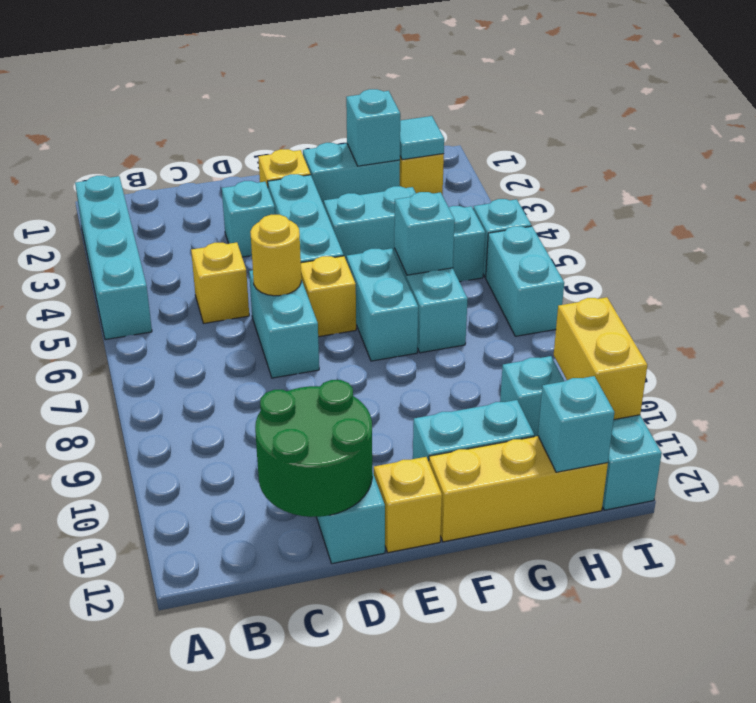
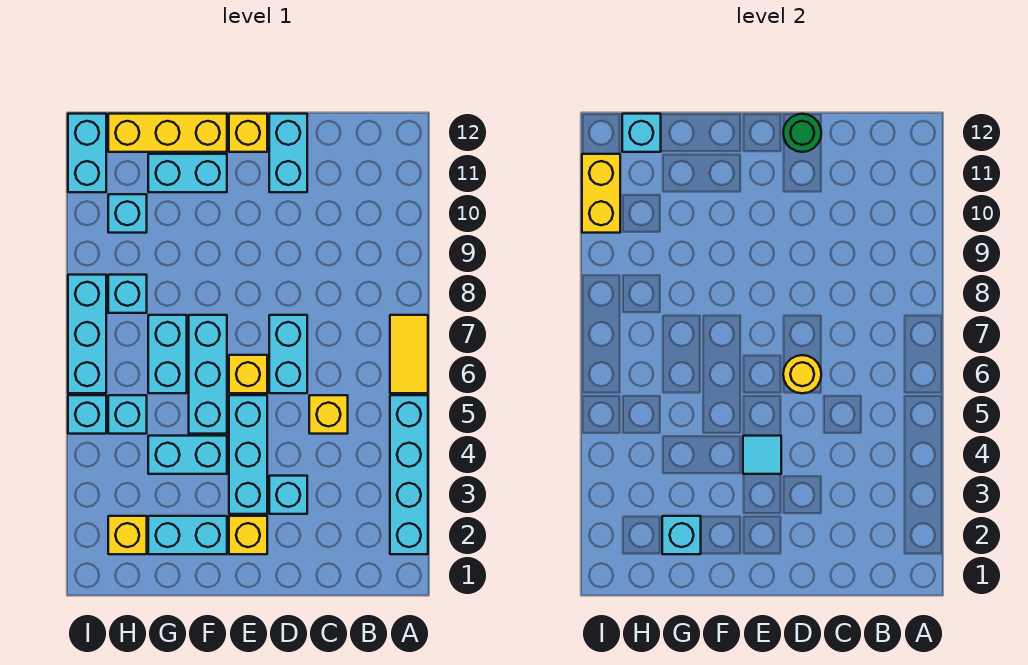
none -> yellow 1x2 tile [390,315,428,393]
green 2x2 round brick [255,380,372,517] -> green 1x1 round brick [783,114,821,152]
cyan 1x2 brick [347,248,418,361] -> cyan 1x3 brick [189,315,227,434]
cyan 1x1 brick [394,192,455,275] -> cyan 1x1 brick moved to [108,275,147,313]
cyan 1x1 tile [400,116,444,160] -> cyan 1x1 tile moved to [743,436,781,474]
cyan 1x2 brick [486,226,564,336] -> cyan 1x3 brick [68,275,106,393]

